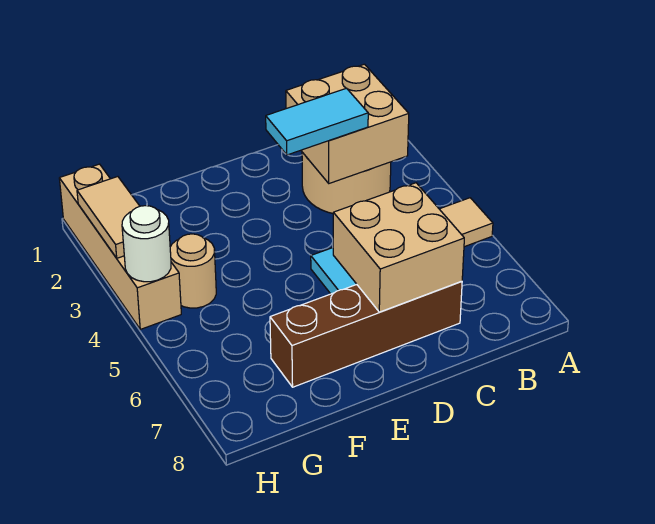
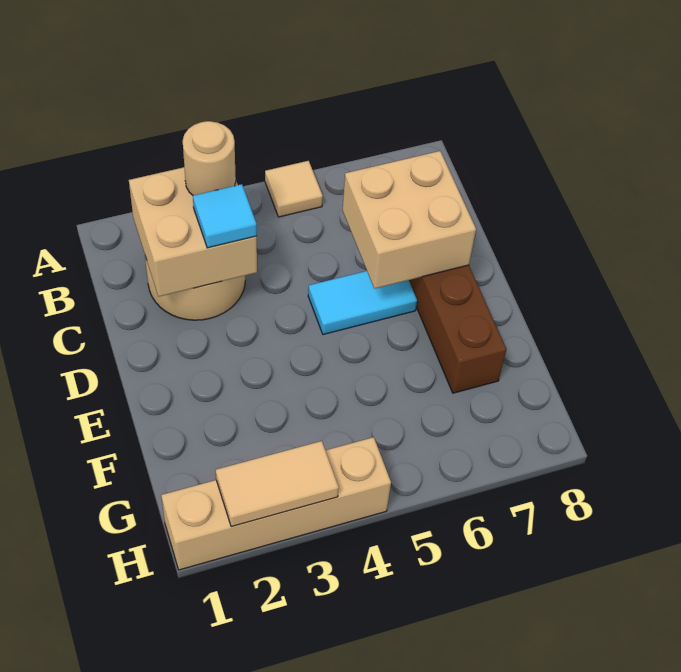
cyan 1x2 tile [266,88,368,155] -> cyan 1x1 tile [193,184,257,248]
tan 1x1 round brick [170,234,216,308] -> tan 1x1 round brick moved to [183,121,236,195]
white 1x1 round brick [122,206,171,282] -> none

